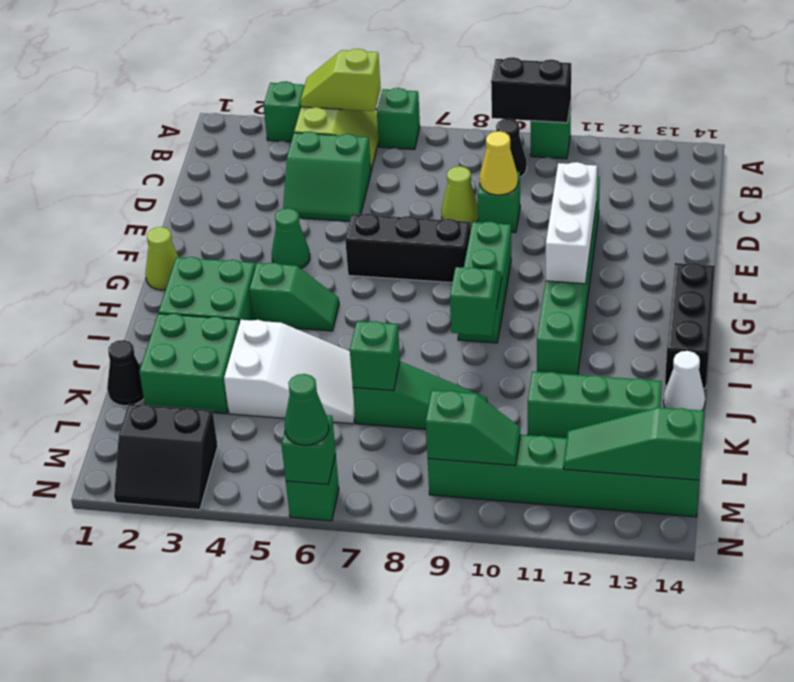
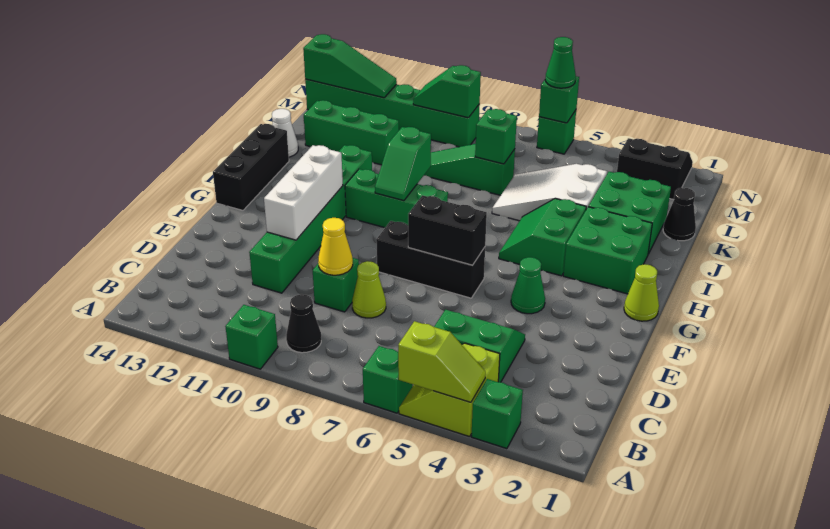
black 1x2 brick [491,57,571,123] -> black 1x2 brick moved to [408,195,487,265]
green 1x3 brick [458,221,511,343] -> green 1x3 brick turned to [345,169,448,228]
green 1x2 slope [249,263,339,331] -> green 2x2 slope [499,199,586,276]

